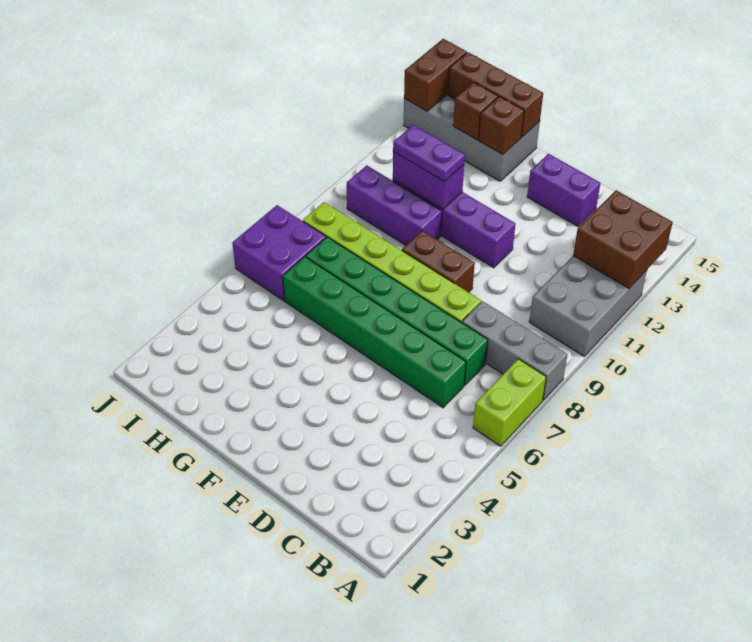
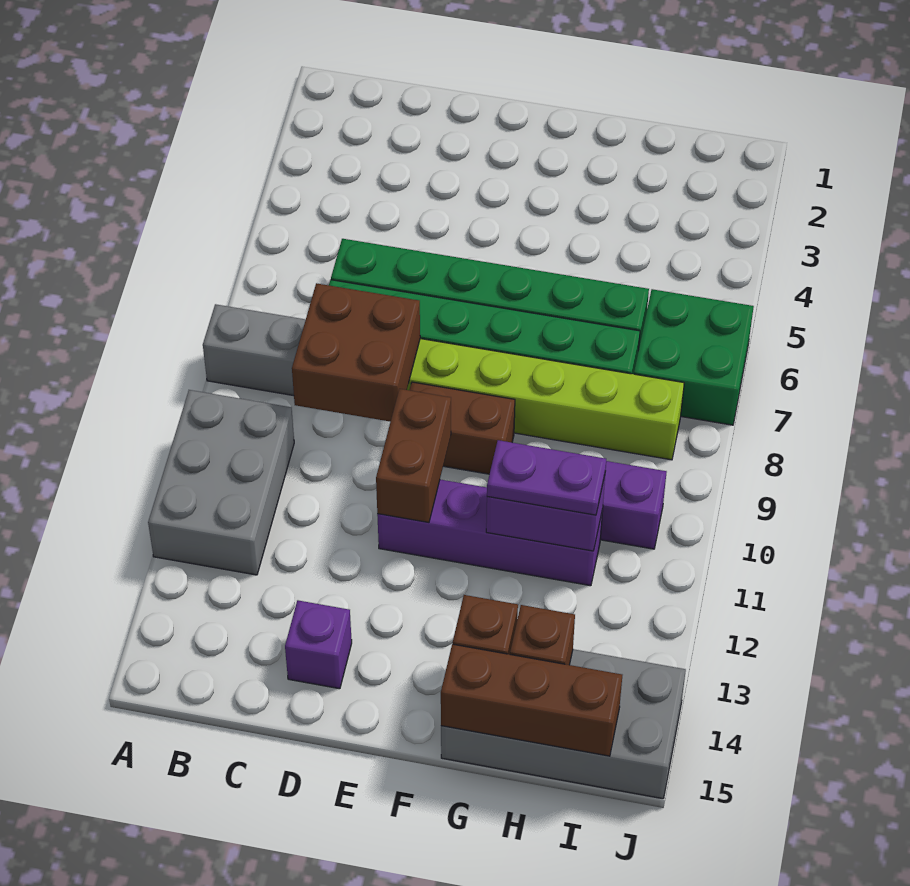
lime 1x2 brick [473,359,546,446] -> none
brown 2x2 brick [573,190,673,288] -> brown 2x2 brick moved to [292,283,420,422]
purple 1x2 brick [527,154,601,226] -> purple 1x1 brick [285,600,352,689]
purple 2x2 brick [232,205,326,301] -> green 2x2 brick [634,289,754,425]
brown 1x2 brick [404,39,467,111] -> brown 1x2 brick moved to [376,389,451,523]

